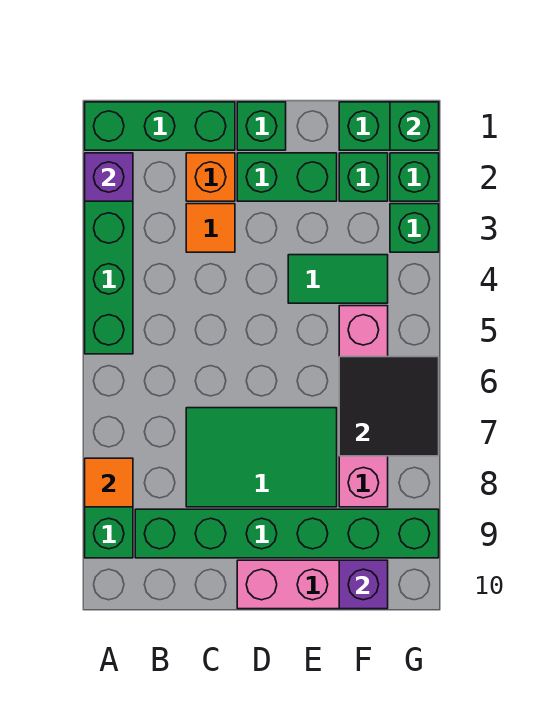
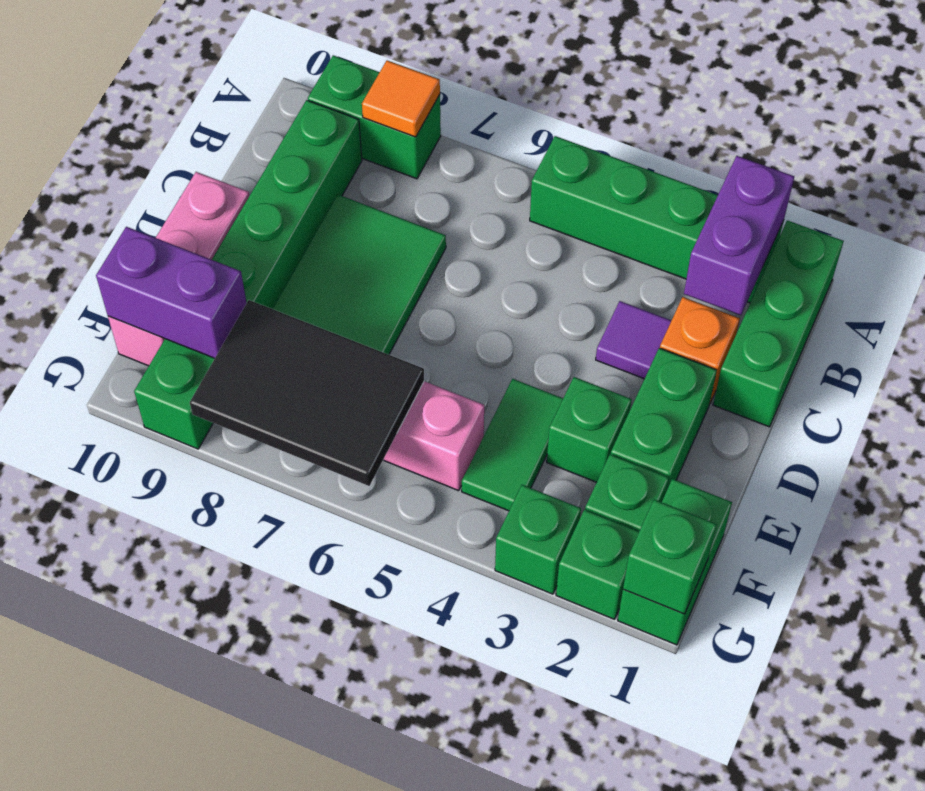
purple 1x1 brick [85,153,133,201] -> purple 1x2 brick [684,156,794,315]
orange 1x1 tile [186,204,235,252] -> purple 1x1 tile [596,301,671,379]
green 1x1 brick [237,102,286,150] -> green 1x1 brick moved to [547,377,632,482]
black 2x2 tile [339,357,439,456] -> black 2x3 tile [190,300,424,486]
purple 1x1 brick [339,560,388,609] -> purple 1x2 brick [96,227,246,358]

